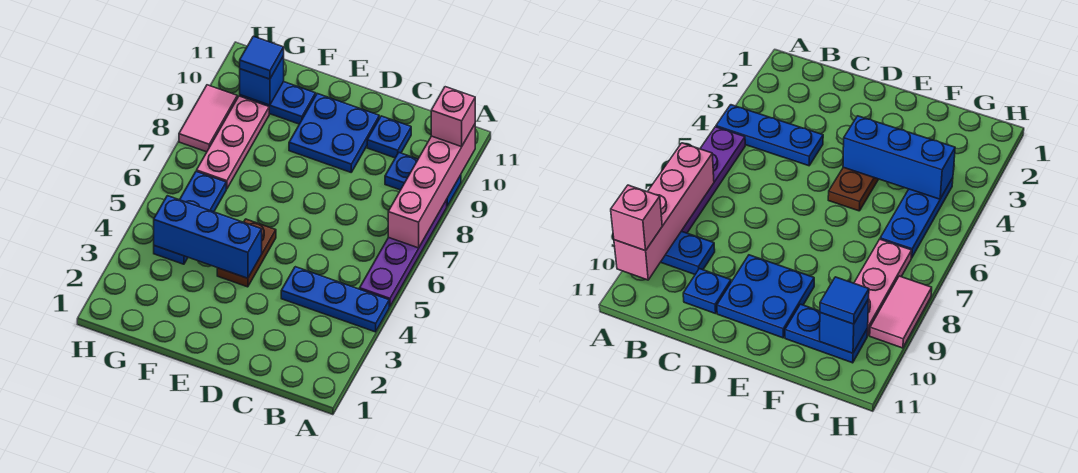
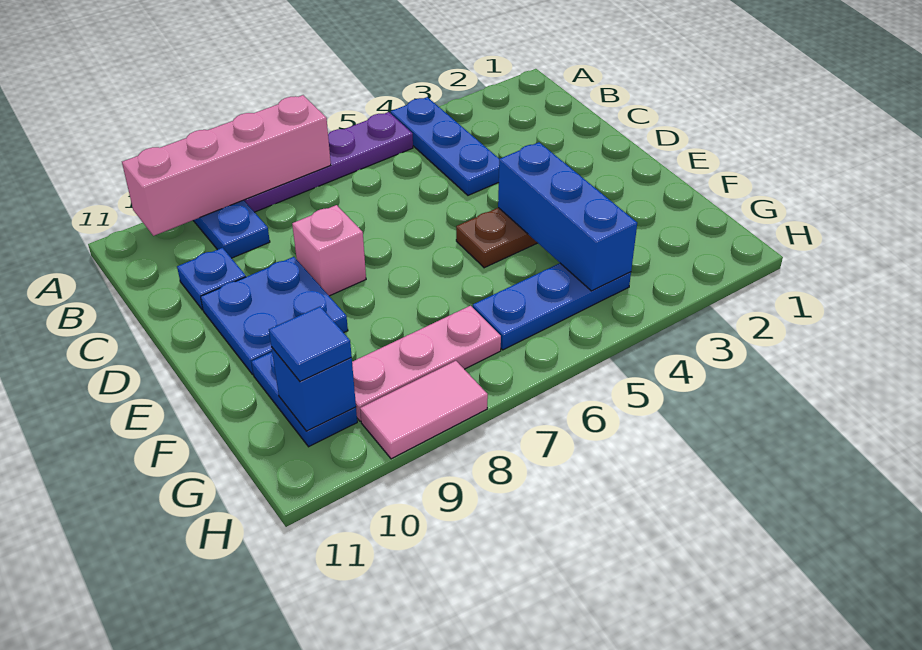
pink 1x1 brick [431,87,475,147] -> pink 1x1 brick moved to [292,205,366,296]

